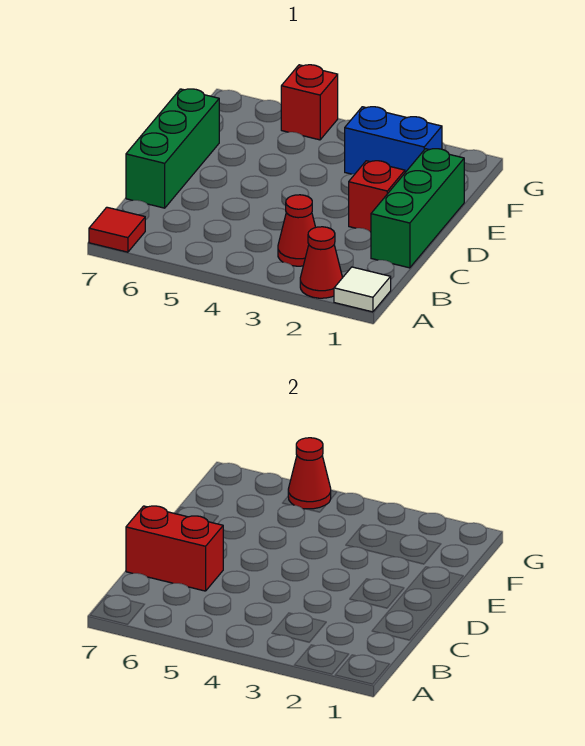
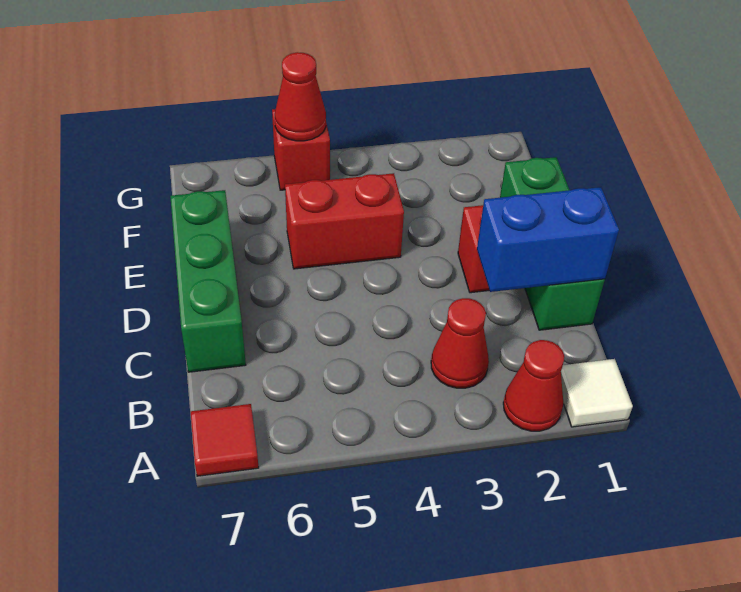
red 1x2 brick [126,506,223,591] -> red 1x2 brick moved to [285,173,404,269]
blue 1x2 brick [345,107,442,174] -> blue 1x2 brick moved to [477,187,619,292]

